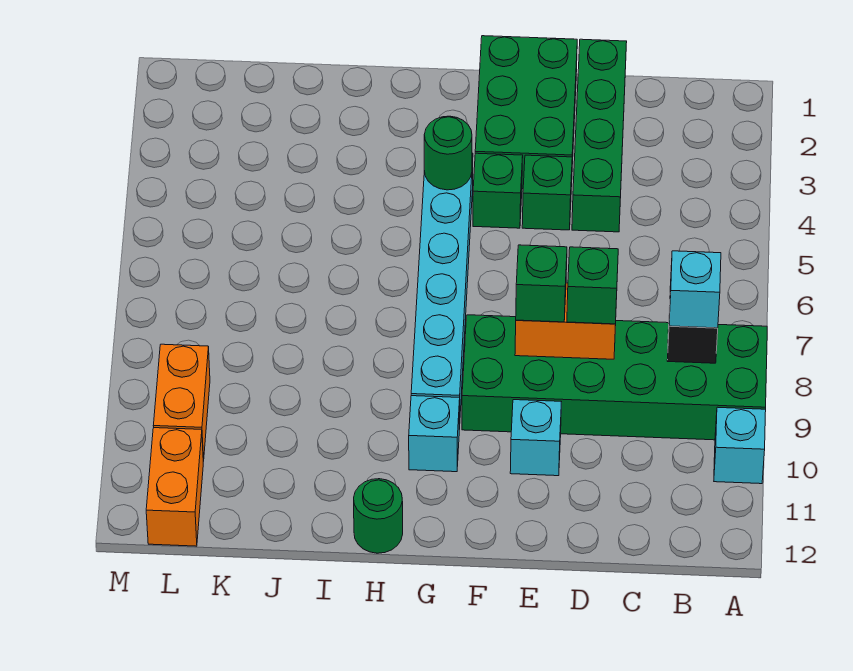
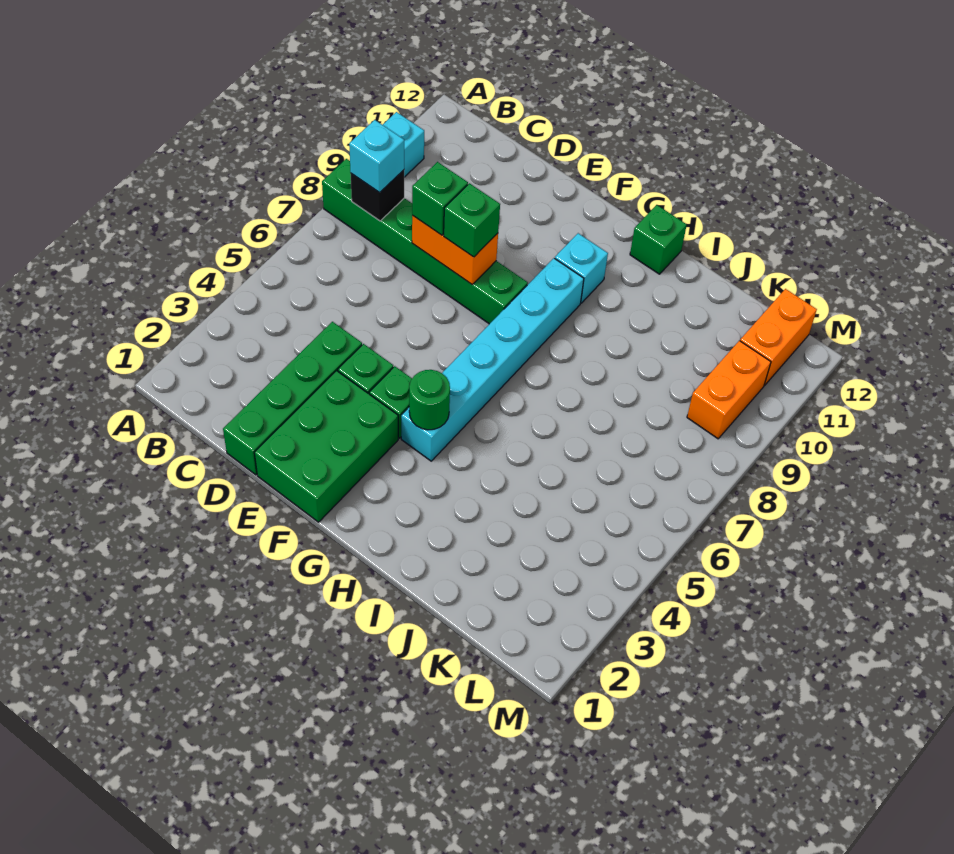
green 2x6 brick [462,315,767,440] -> green 1x6 brick [322,159,528,324]
cyan 1x1 brick [510,400,561,476] -> none
green 1x1 round brick [354,479,403,553] -> green 1x1 brick [630,205,687,274]

